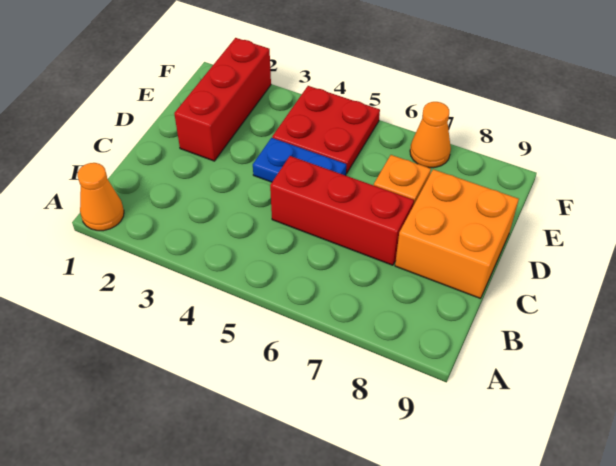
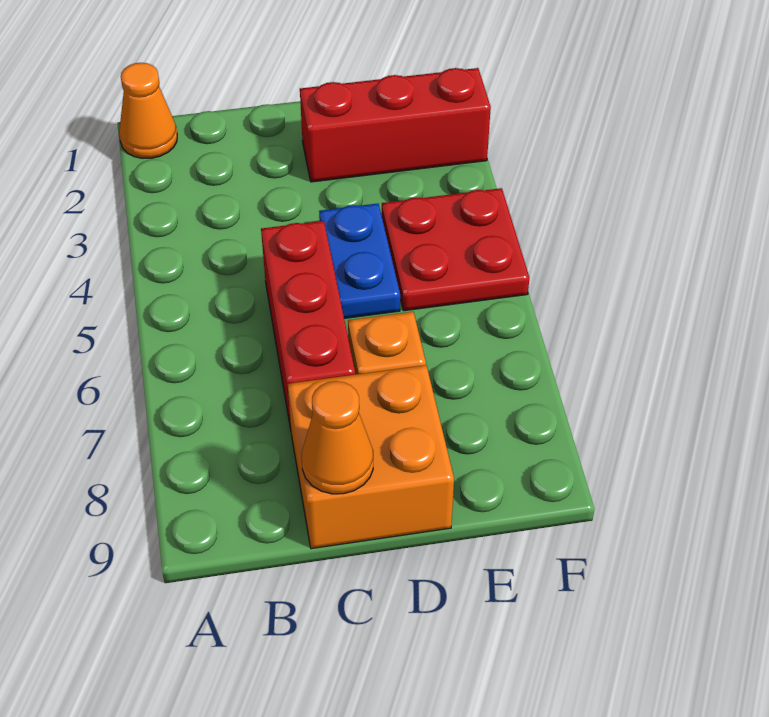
orange 1x1 cone [410,102,451,168] -> orange 1x1 cone moved to [302,381,373,494]

